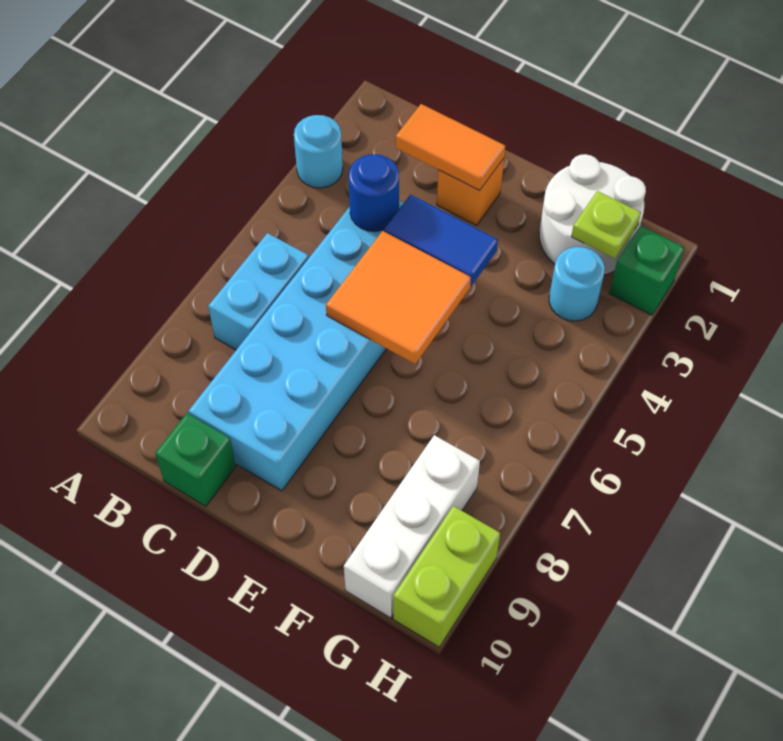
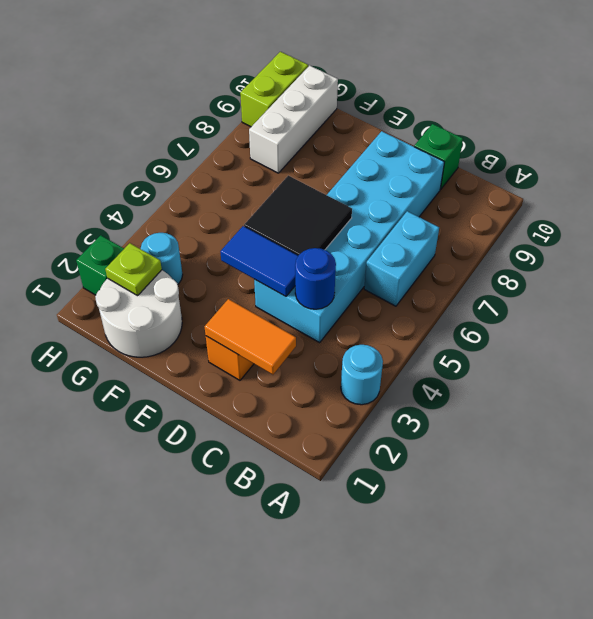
orange 2x2 tile [326,231,471,364] -> black 2x2 tile [244,176,352,256]

